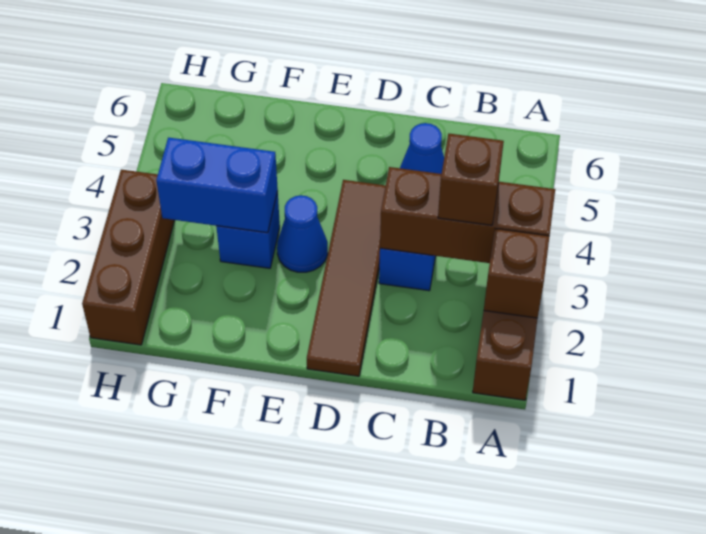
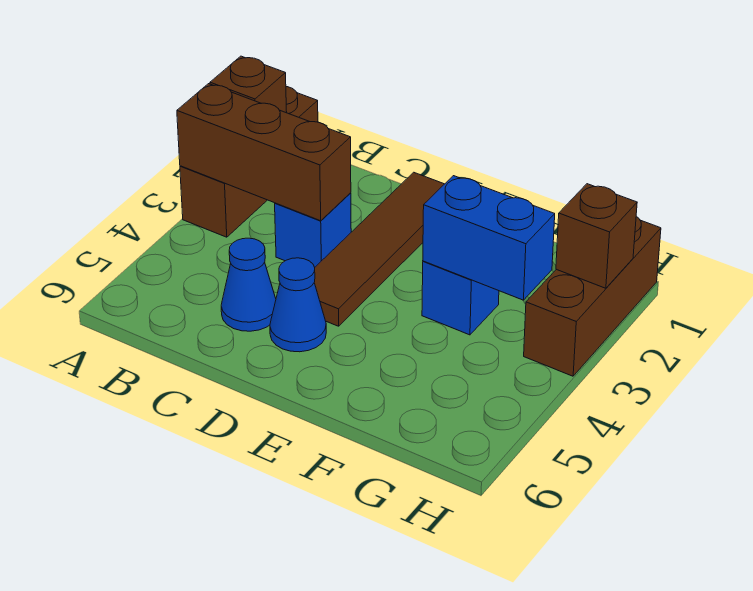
brown 1x1 brick [438,134,504,225] -> brown 1x1 brick moved to [556,184,637,288]
blue 1x1 cone [277,195,328,272] -> blue 1x1 cone moved to [270,258,326,352]

